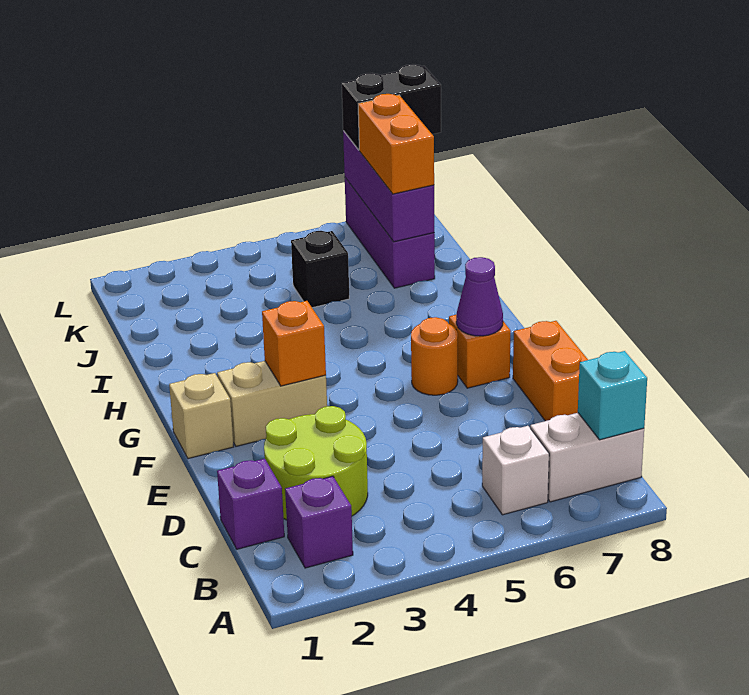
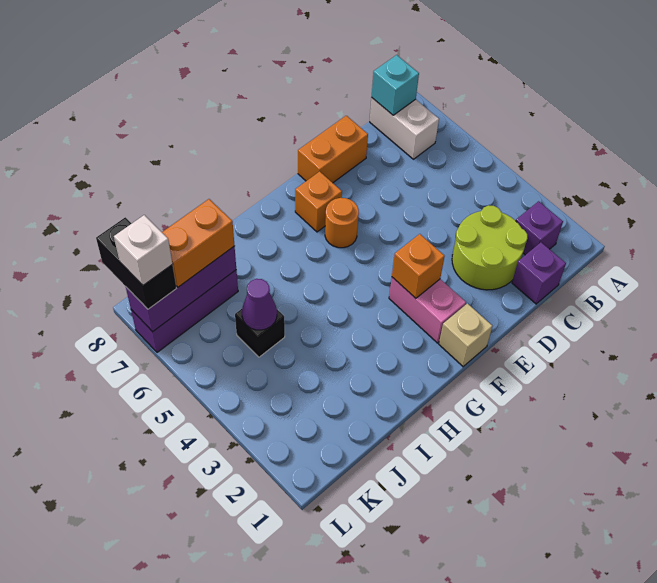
white 1x1 brick [482,426,549,515] -> white 1x1 brick moved to [114,215,172,285]
tan 1x2 brick [217,361,327,446] -> pink 1x2 brick [389,277,466,343]
purple 1x1 cone [456,257,503,336] -> purple 1x1 cone moved to [242,279,277,330]

